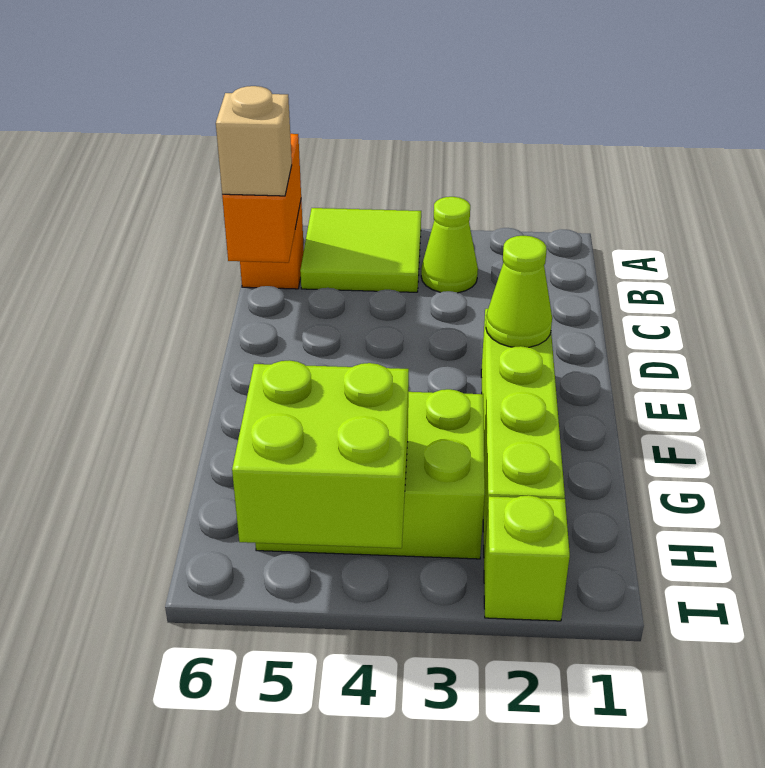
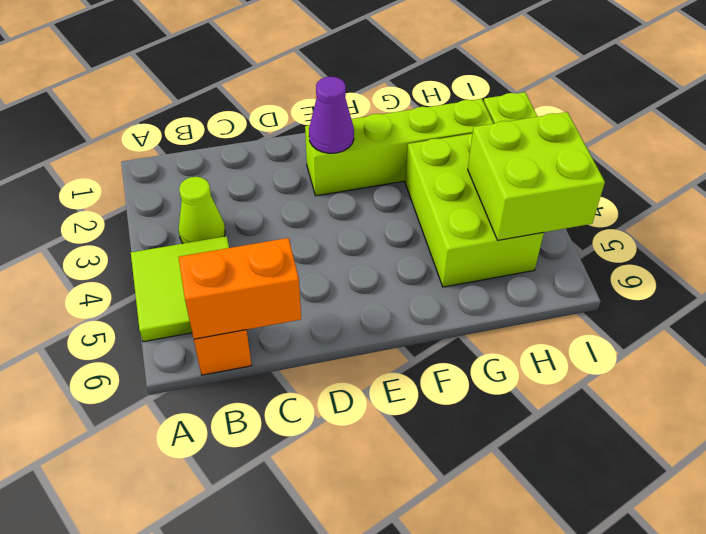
tan 1x1 brick [216,86,292,196] -> none
lime 1x1 cone [486,236,552,347] -> purple 1x1 cone [309,77,354,153]

